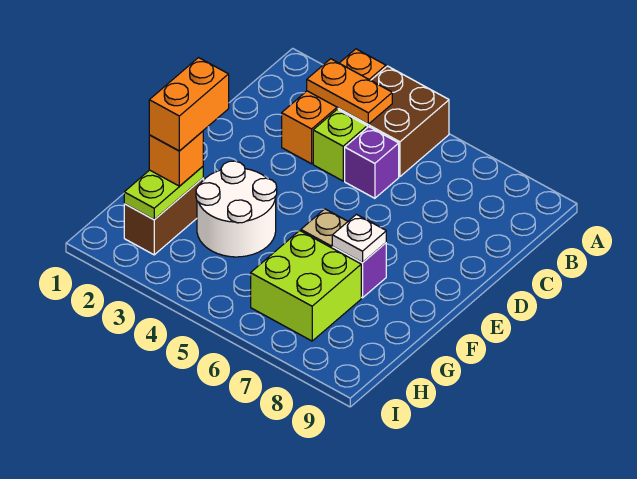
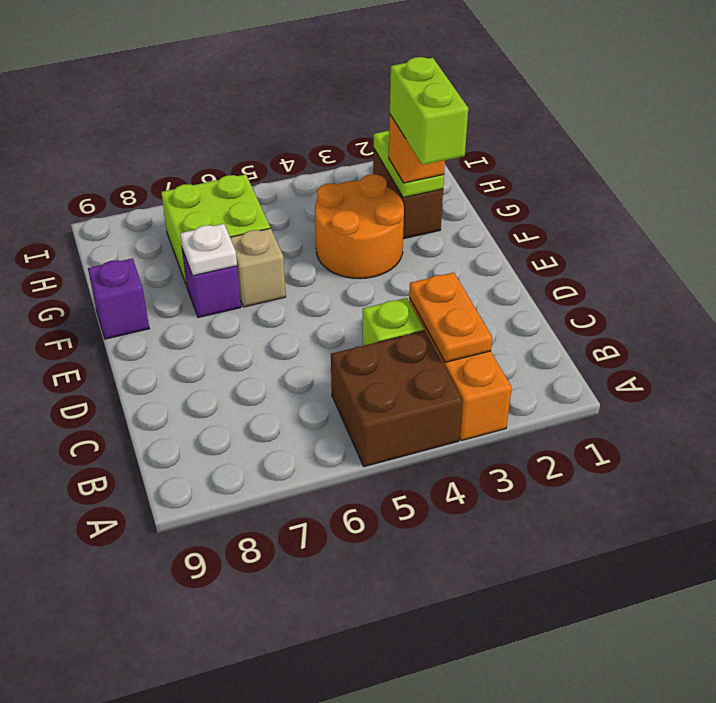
orange 1x2 plate [307,59,392,124] -> orange 1x2 plate turned to [409,272,492,362]
purple 1x1 brick [345,127,399,198] -> purple 1x1 brick moved to [88,258,149,339]
orange 1x2 brick [149,58,229,151] -> lime 1x2 brick [390,57,468,165]
white 2x2 round brick [196,161,277,257] -> orange 2x2 round brick [315,174,404,279]

